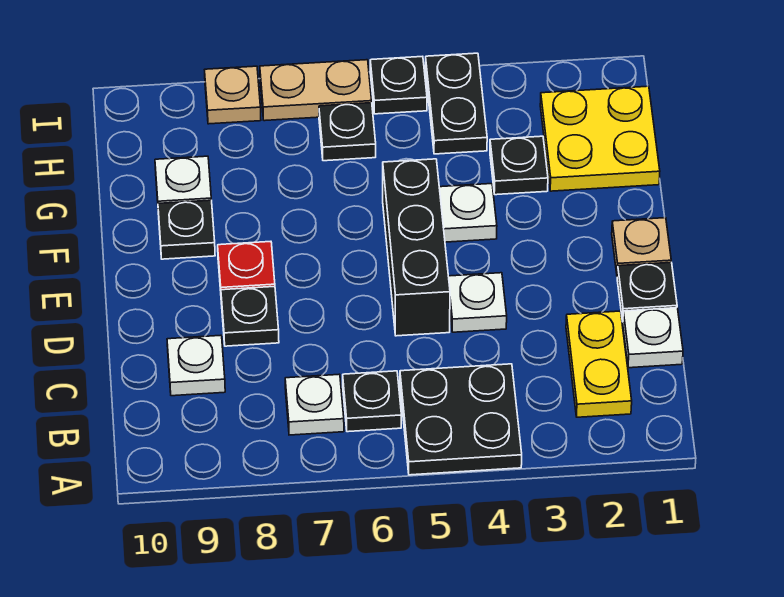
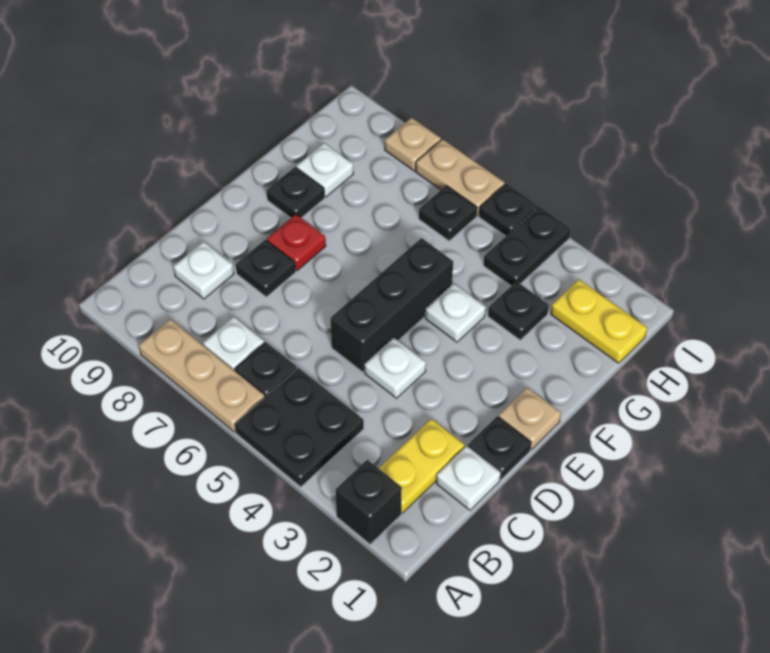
none -> black 1x1 brick [336,460,402,544]
none -> tan 1x3 plate [139,319,265,432]
yellow 2x2 plate [540,86,660,191] -> yellow 1x2 plate [551,279,647,363]

